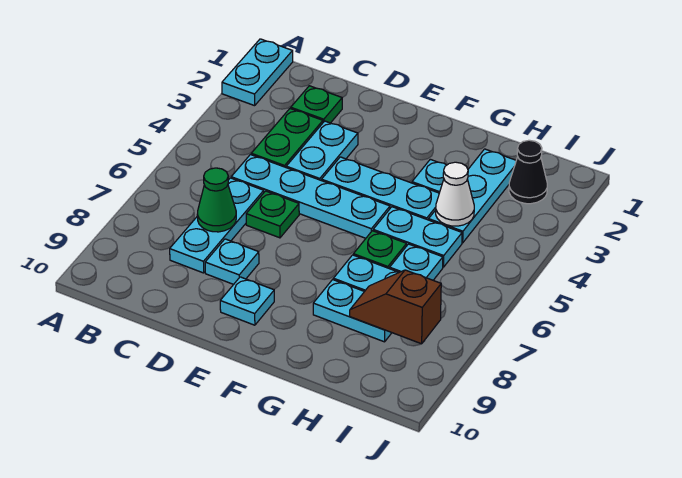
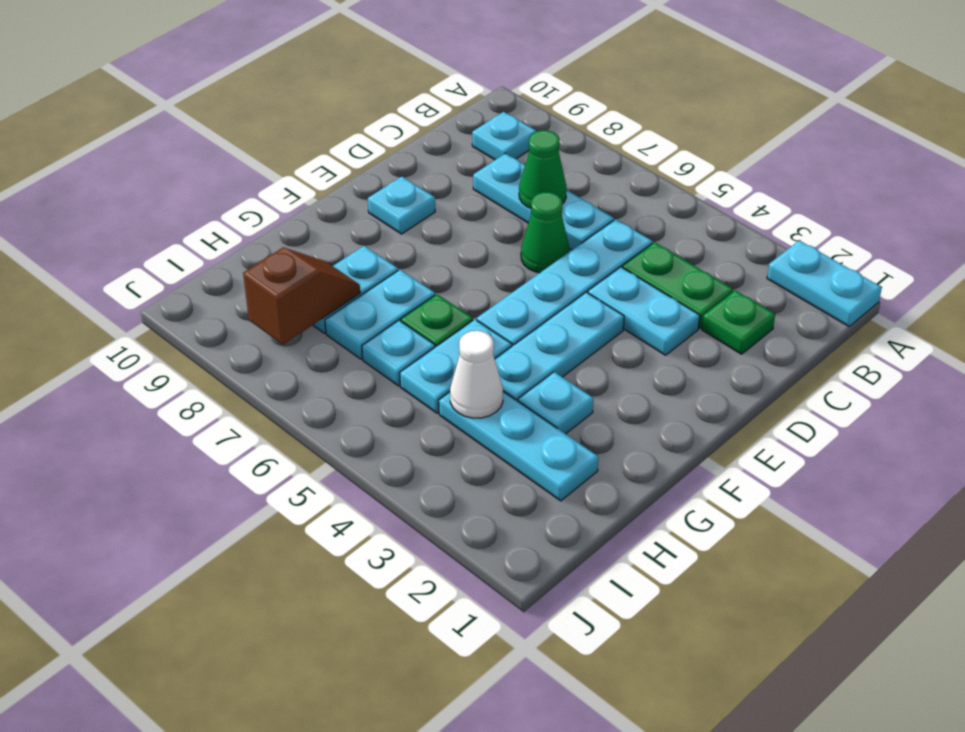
green 1x1 plate [246,191,299,238] -> green 1x1 cone [521,192,570,273]
cyan 1x1 plate [205,239,259,284] -> cyan 1x1 plate moved to [472,112,537,160]
black 1x1 cone [509,140,547,204] -> none

